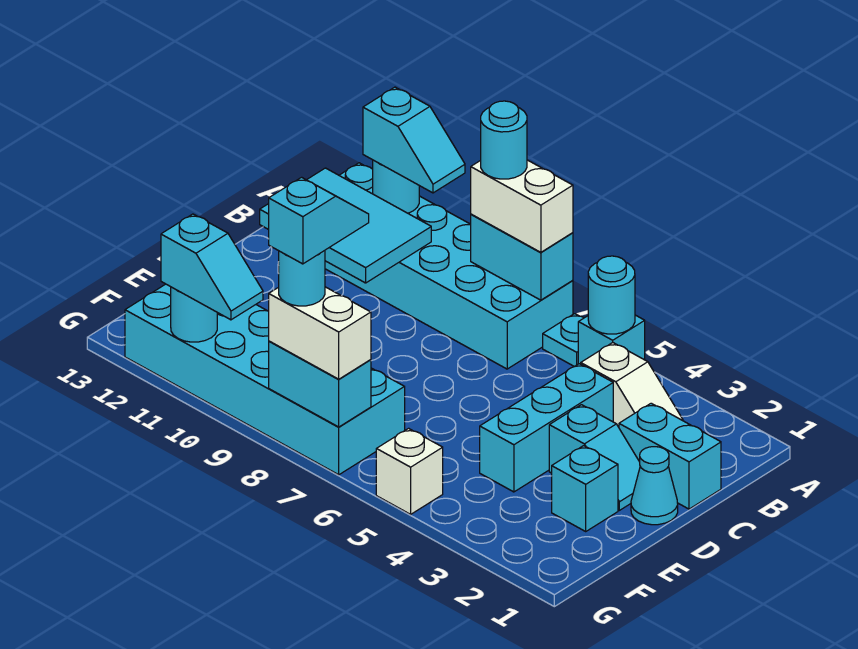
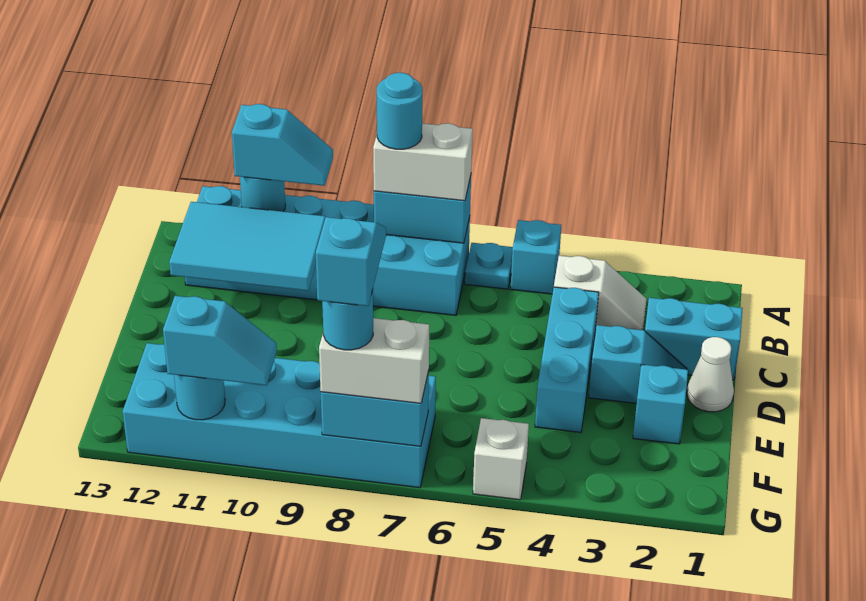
cyan 1x1 round brick [588,256,635,334] -> none
cyan 1x1 cone [631,447,678,525] -> white 1x1 cone [687,337,734,412]

